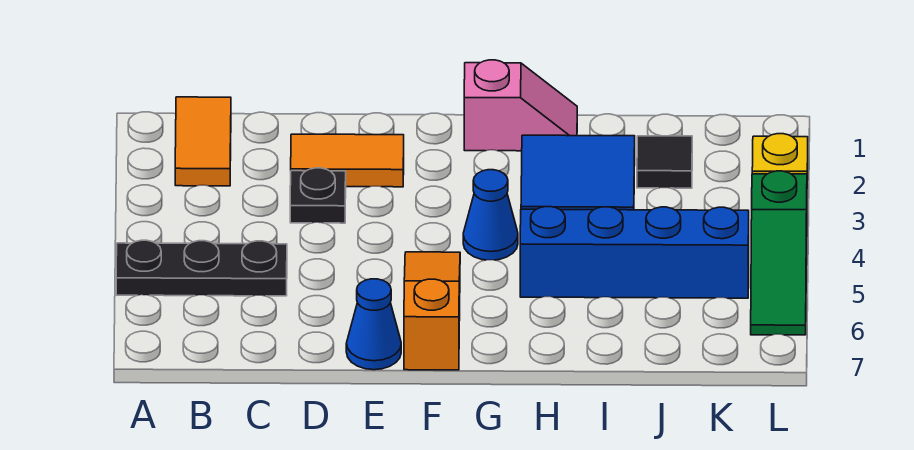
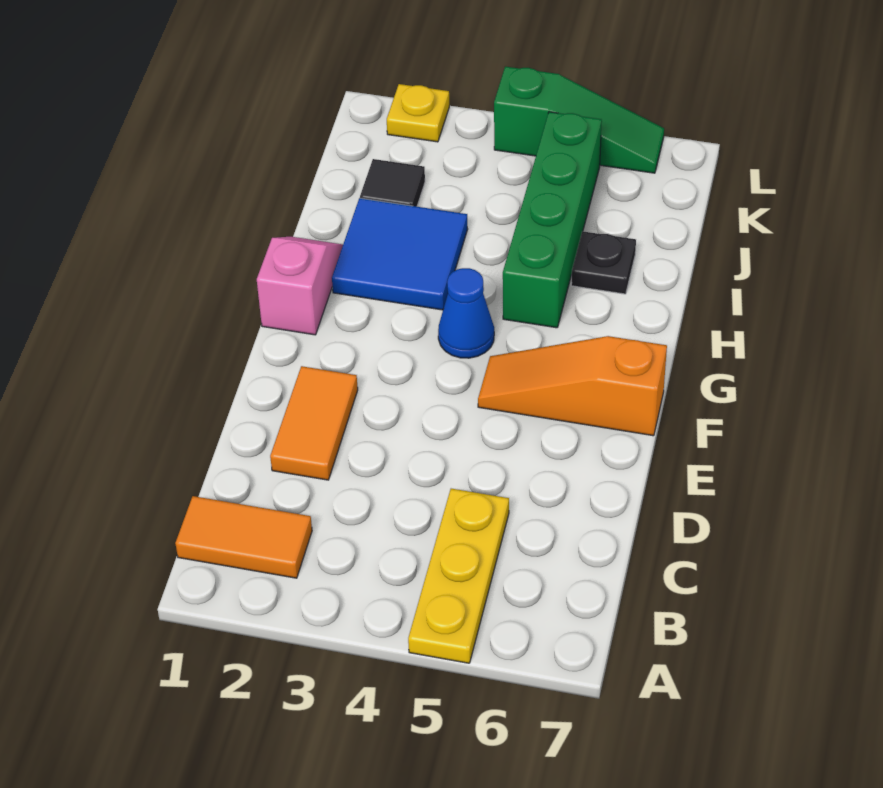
black 1x3 plate [116,240,287,296] -> yellow 1x3 plate [408,489,509,663]
black 1x1 plate [290,168,346,223] -> black 1x1 plate moved to [571,231,636,294]
blue 1x1 cone [346,279,401,370] -> none
blue 1x4 brick [520,207,749,298] -> green 1x4 brick [503,112,602,328]

